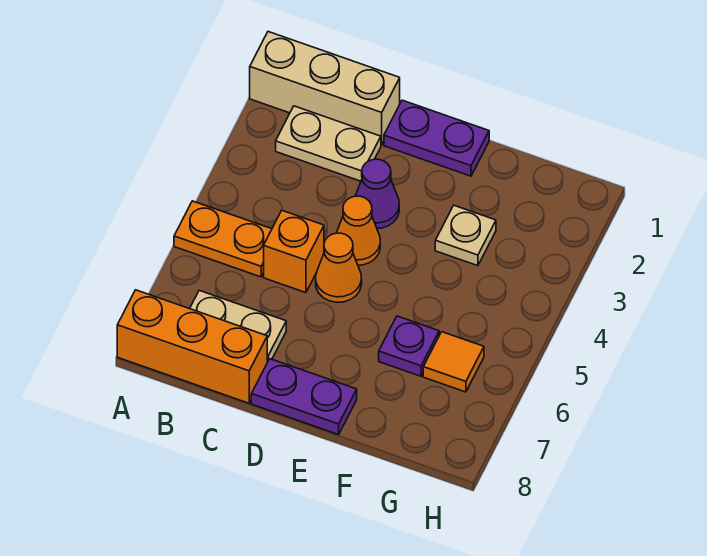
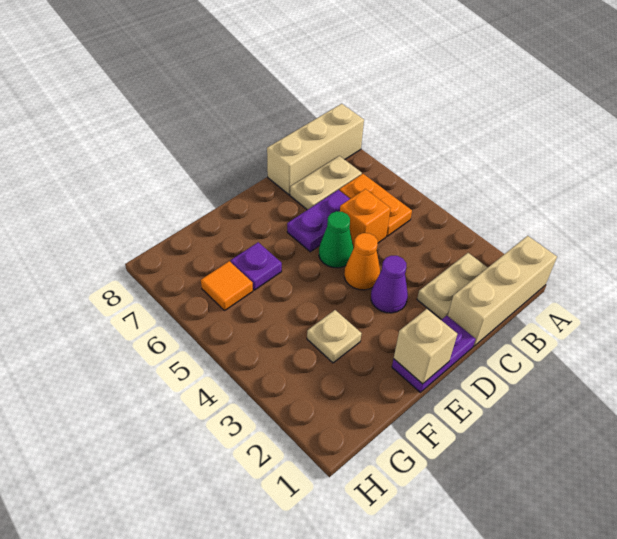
orange 1x2 plate [174,201,272,277] -> orange 1x2 plate turned to [339,174,412,236]
orange 1x3 brick [117,290,267,403] -> tan 1x3 brick [267,104,364,195]
orange 1x1 cone [316,233,362,302] -> green 1x1 cone [319,211,354,268]
purple 1x2 plate [251,359,357,435] -> purple 1x2 plate moved to [287,190,350,252]
none -> tan 1x1 brick [394,309,457,384]

